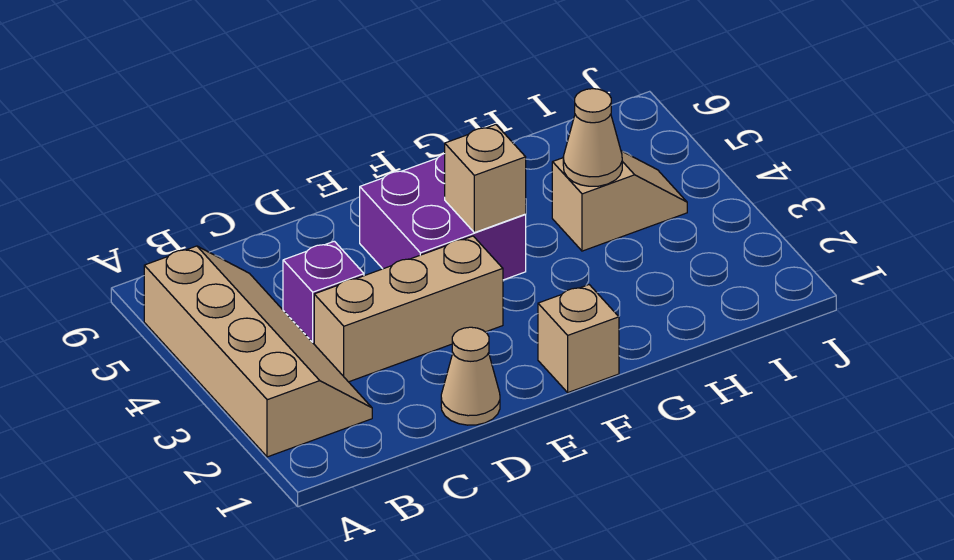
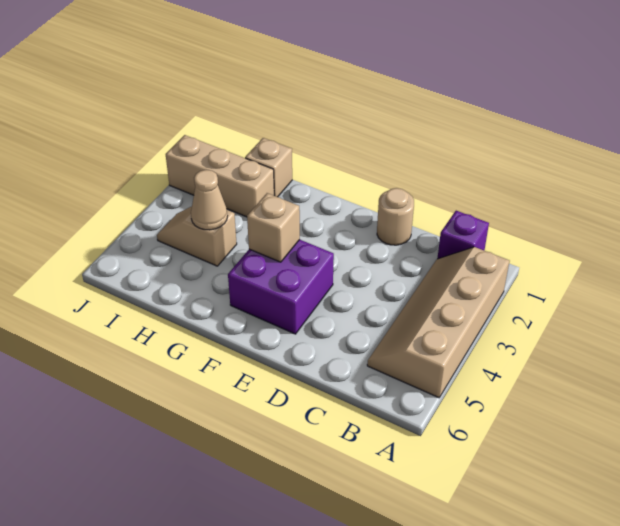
tan 1x3 brick [314,236,503,382] -> tan 1x3 brick moved to [166,135,274,217]
purple 1x1 brick [283,241,364,344] -> purple 1x1 brick moved to [437,211,489,259]
tan 1x1 cone [441,327,500,425] -> tan 1x1 round brick [377,188,414,245]
tan 1x1 brick [538,285,619,392] -> tan 1x1 brick moved to [245,138,292,197]

